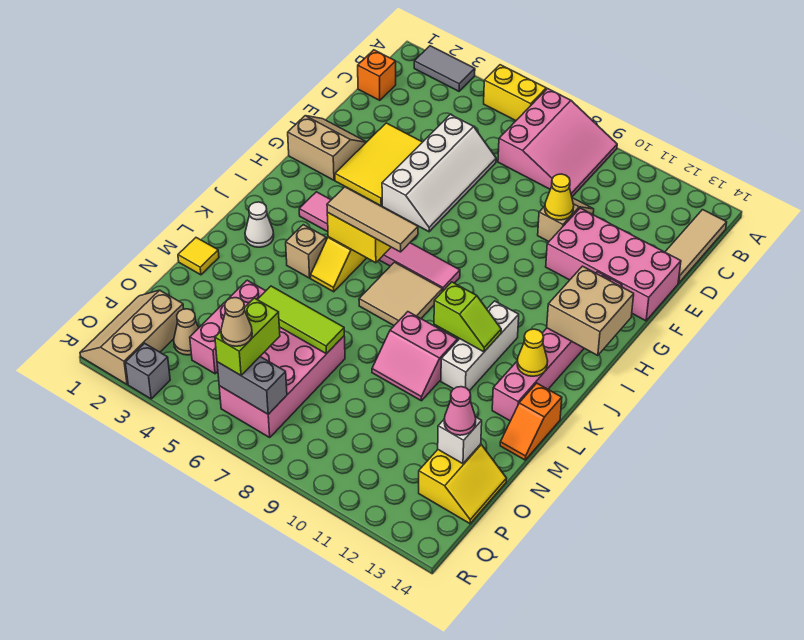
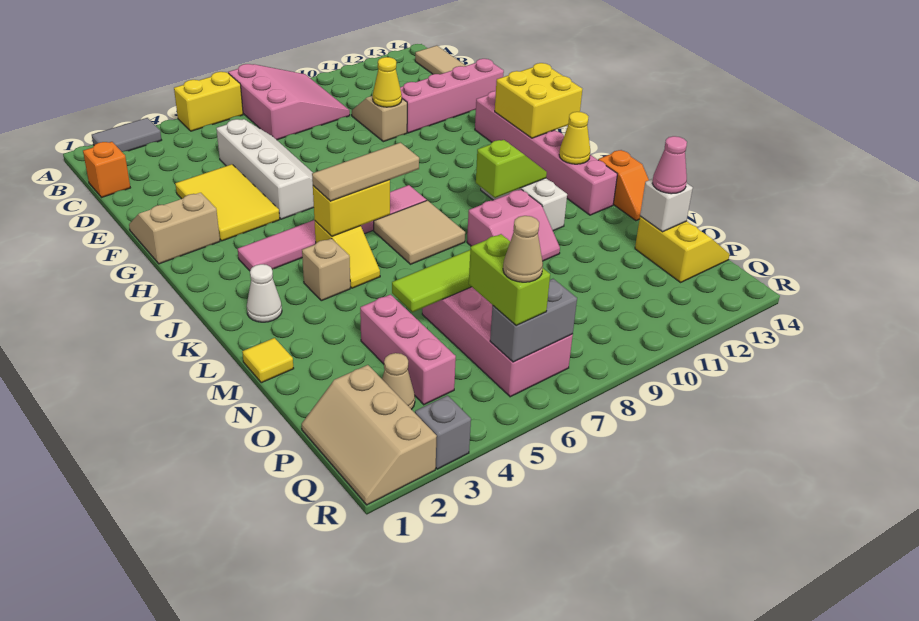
pink 2x4 brick [546,208,681,321] -> pink 1x4 brick [400,59,504,133]
tan 2x2 brick [547,266,634,356] -> yellow 2x2 brick [495,63,582,138]

